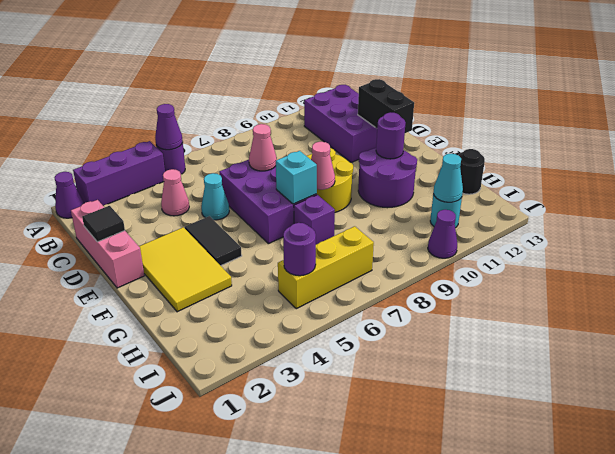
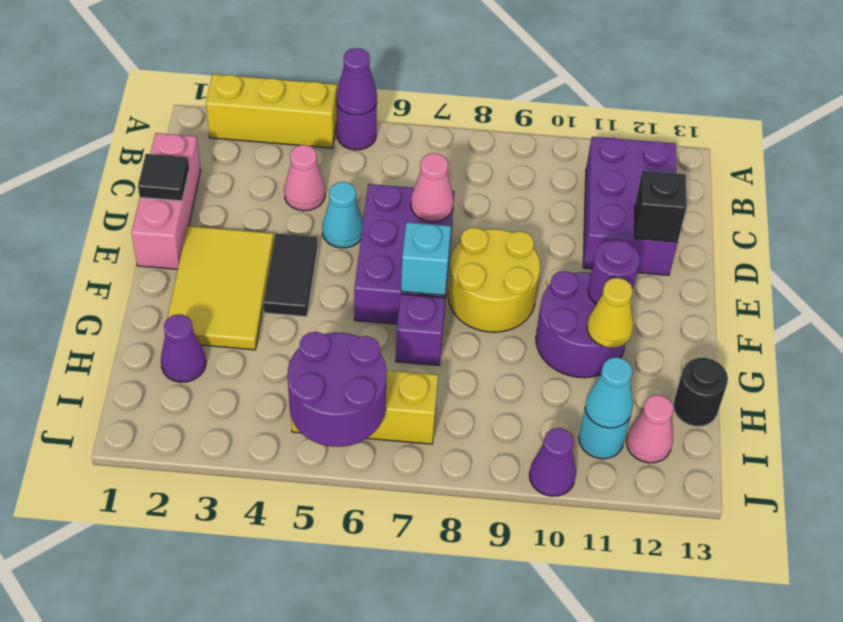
purple 1x1 cone [54,172,84,218] -> purple 1x1 cone moved to [161,314,206,382]
purple 1x3 brick [73,141,165,206] -> yellow 1x3 brick [206,74,337,148]
black 1x2 brick [358,79,414,133] -> black 1x1 brick [635,171,687,242]
pink 1x1 cone [311,142,335,190] -> pink 1x1 cone moved to [626,395,674,463]
none -> yellow 1x1 cone [587,278,633,347]
purple 1x1 round brick [283,223,316,276] -> purple 2x2 round brick [288,332,387,447]

